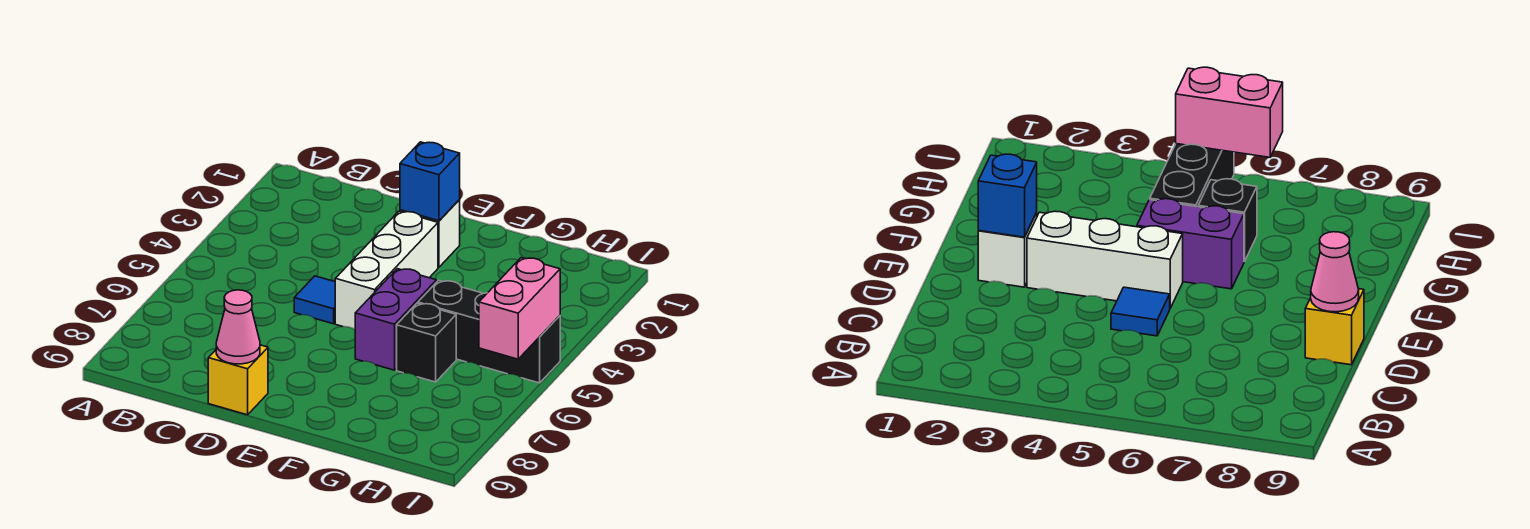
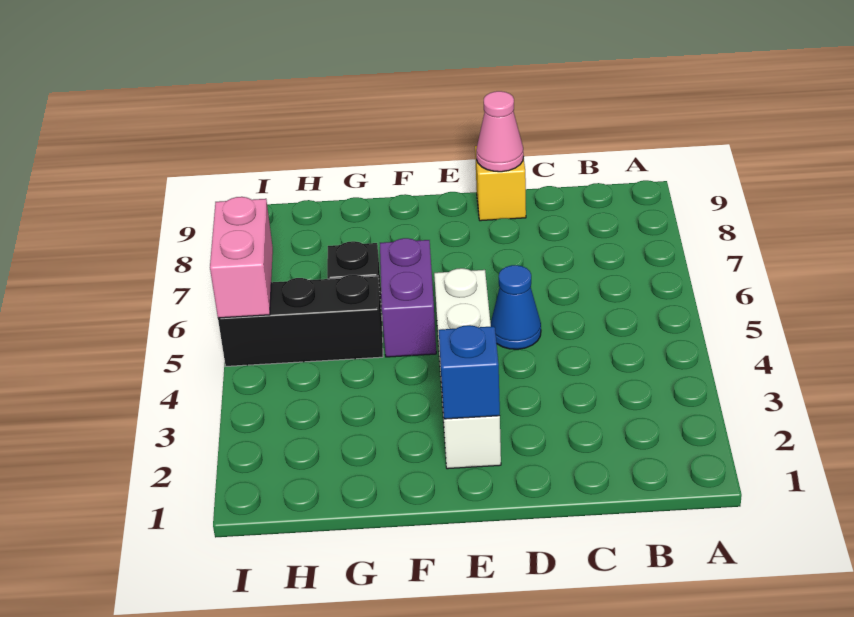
blue 1x1 tile [294,276,335,324] -> blue 1x1 cone [491,265,541,349]

